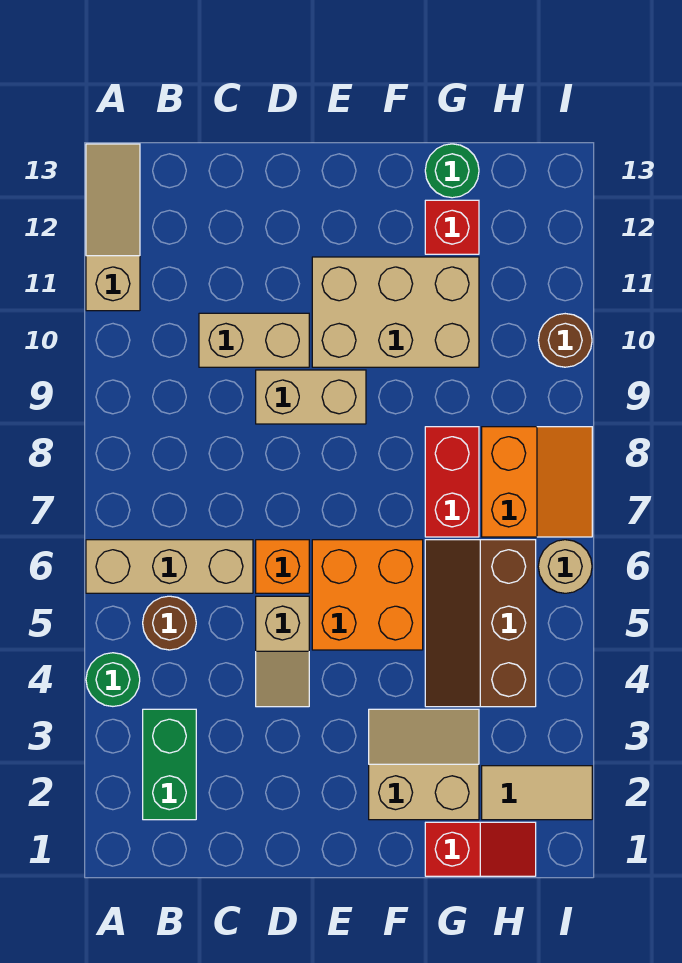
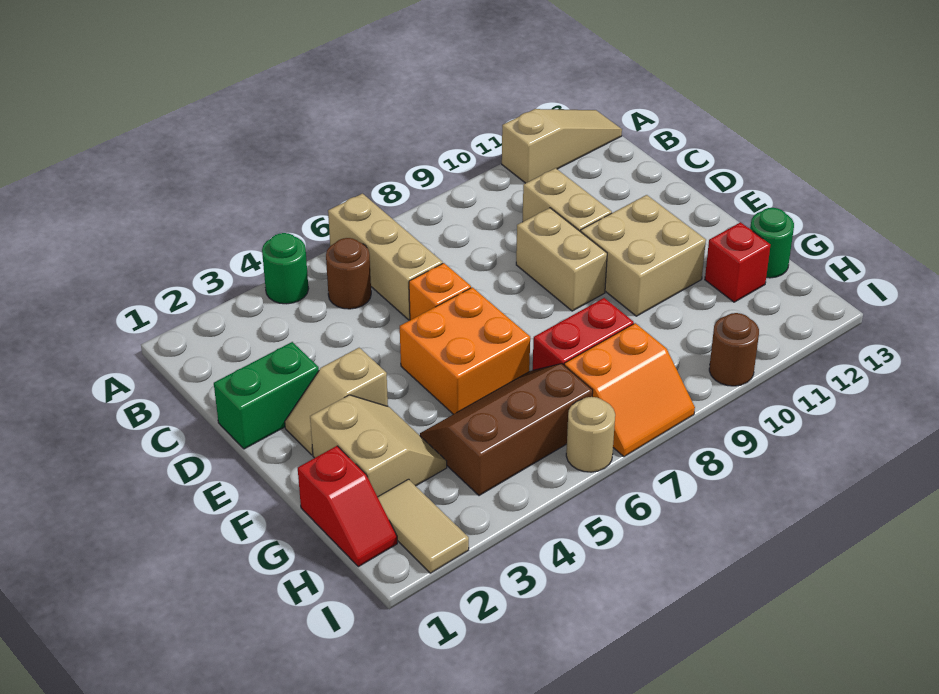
green 1x2 brick [143,709,196,820] -> green 1x2 brick moved to [214,342,319,449]
tan 1x2 slope [256,596,309,707] -> tan 1x2 slope moved to [285,348,388,455]
tan 2x3 brick [312,257,479,367] -> tan 2x2 brick [581,195,706,316]

